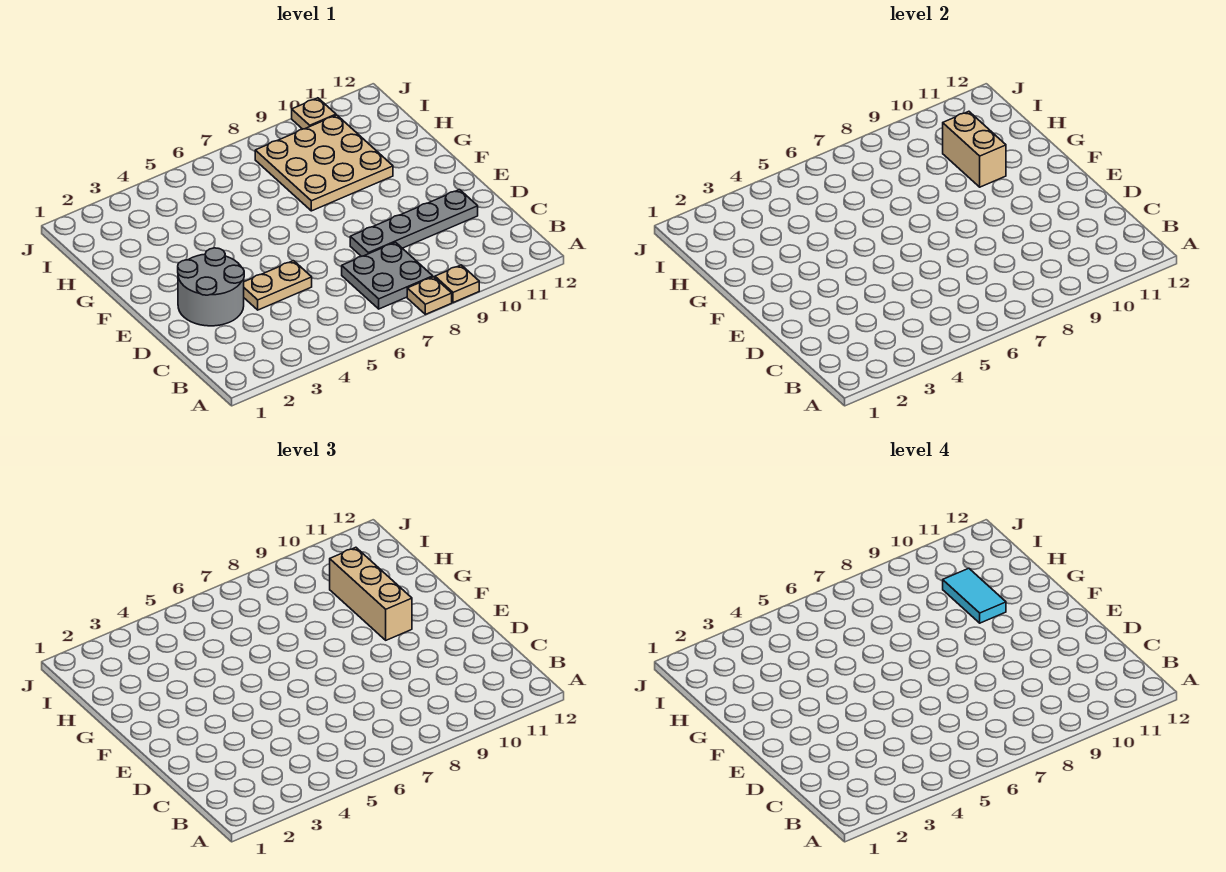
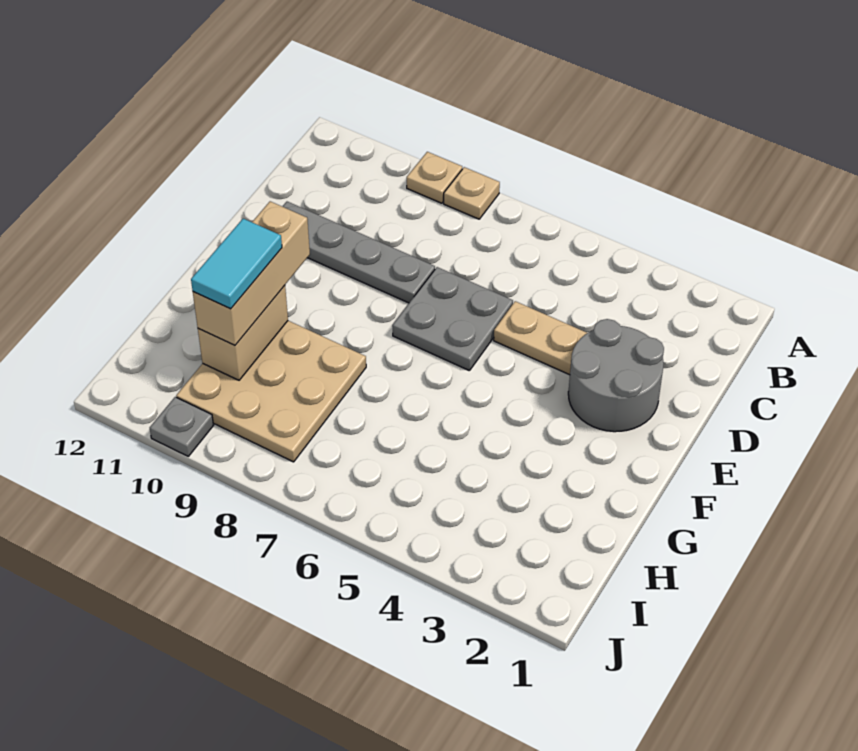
grey 2x2 plate [342,242,433,309] -> grey 2x2 plate moved to [392,267,513,371]
tan 1x1 plate [292,98,336,129] -> grey 1x1 plate [150,397,213,456]

